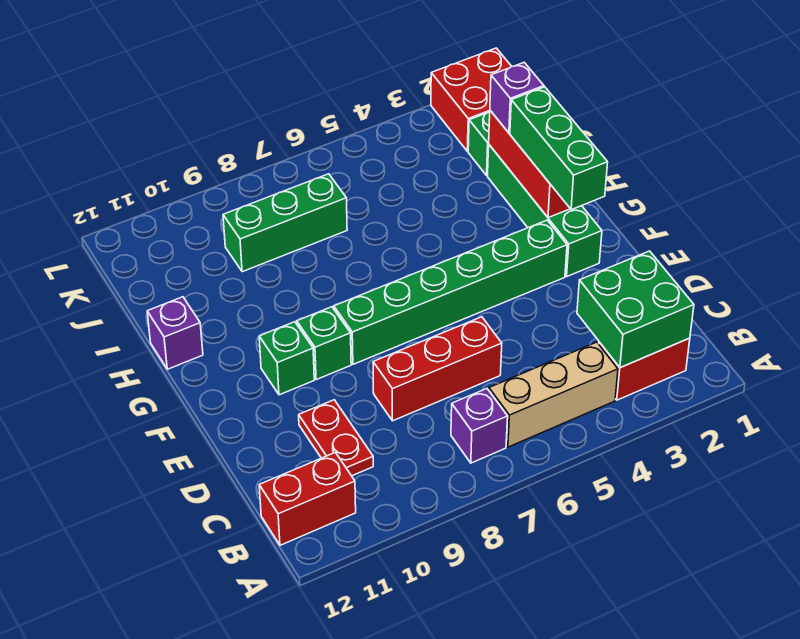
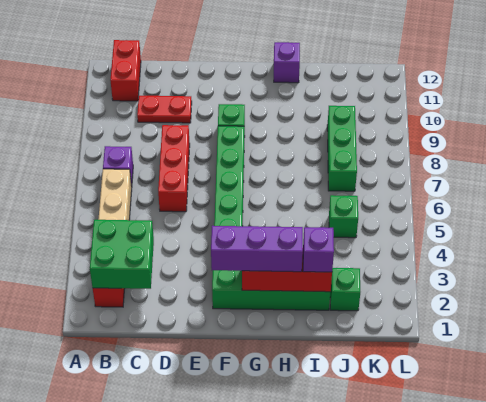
green 1x3 brick [510,87,608,210] -> purple 1x3 brick [211,226,303,272]
green 1x1 brick [259,322,314,395] -> green 1x1 brick moved to [329,195,358,238]
red 2x2 brick [431,48,512,151] -> none

